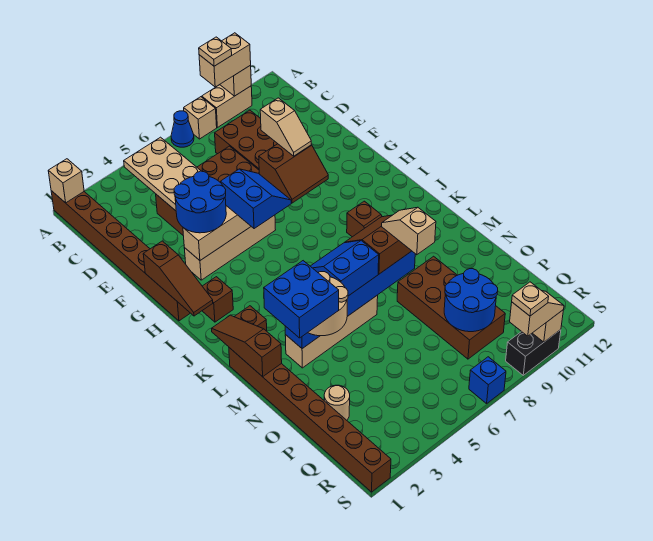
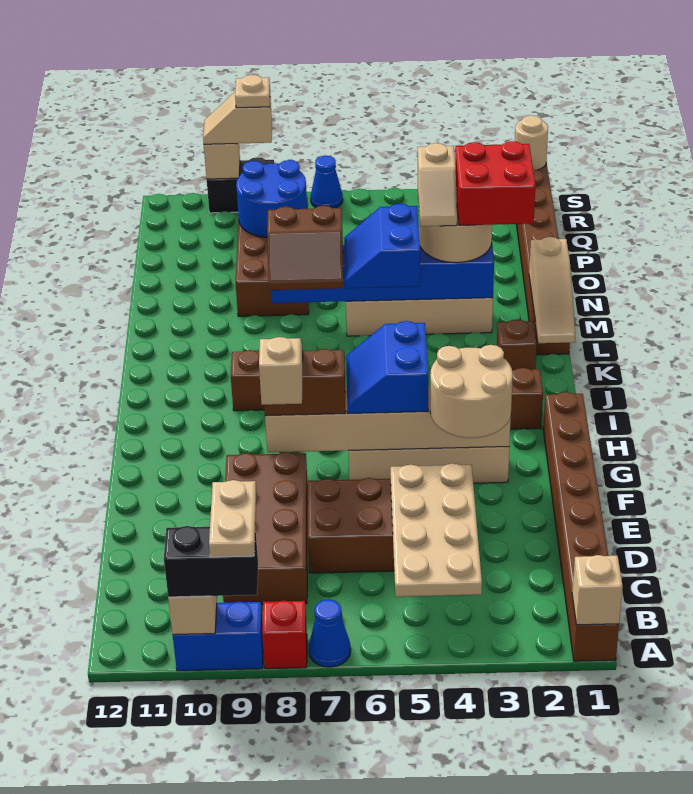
tan 1x1 brick [184,97,217,139] -> red 1x1 brick [262,600,307,669]
tan 1x2 brick [202,85,252,127] -> blue 1x2 brick [173,602,263,671]
tan 1x2 brick [199,33,251,87] -> black 1x2 brick [164,526,258,597]
tan 1x1 plate [199,37,232,66] -> tan 1x2 plate [209,480,256,557]
blue 2x2 round brick [174,171,226,233] -> tan 2x2 round brick [430,345,513,438]
brown 1x3 slope [143,241,213,316] -> none
brown 1x3 slope [212,315,282,377] -> tan 1x3 slope [529,237,575,343]
blue 2x2 slope [311,240,379,296] -> blue 2x2 slope turned to [344,204,420,288]
blue 2x2 brick [264,261,339,338] -> red 2x2 brick [455,141,535,225]
tan 1x2 slope [382,207,436,255] -> tan 1x2 slope moved to [418,143,457,226]
tan 1x1 round brick [324,385,350,420] -> tan 1x1 round brick moved to [515,115,548,170]
blue 1x1 brick [469,357,506,404] -> blue 1x1 cone [311,156,343,208]

